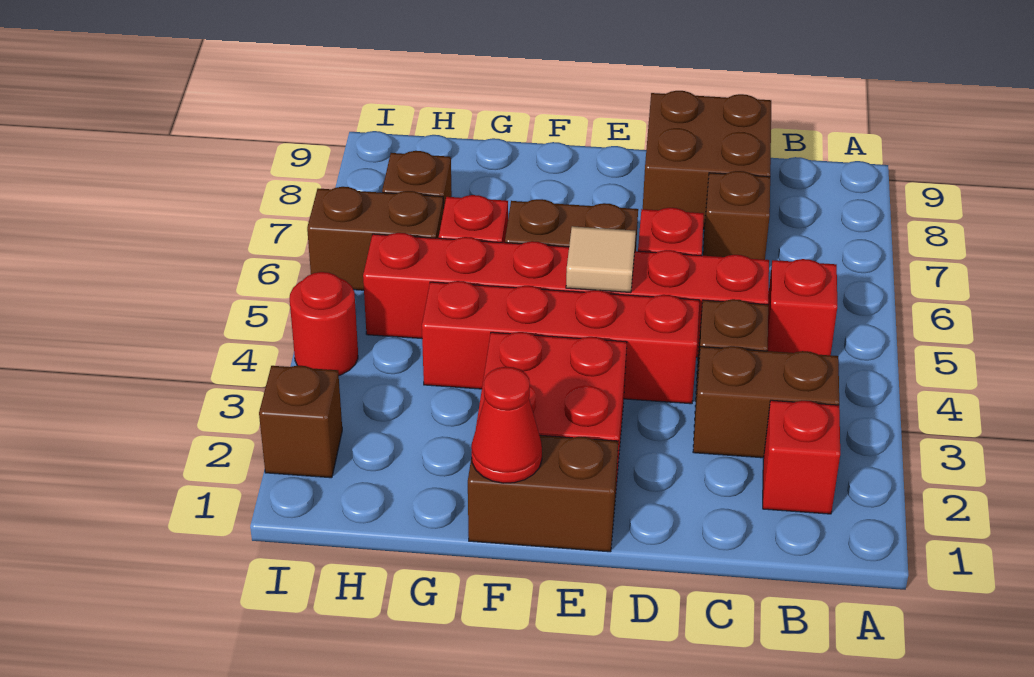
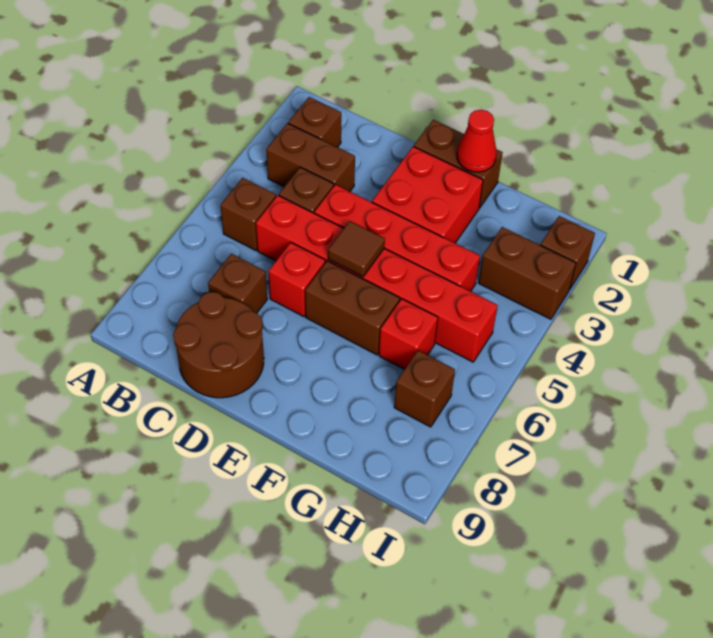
red 1x1 brick [763,400,840,514] -> brown 1x1 brick [288,97,341,147]
red 1x1 brick [767,259,837,355] -> brown 1x1 brick [221,178,276,250]
brown 2x2 brick [643,91,771,229] -> brown 2x2 round brick [173,292,264,398]
tan 1x1 tile [566,226,636,292] -> brown 1x1 tile [328,221,385,277]
brown 1x2 brick [307,187,443,290] -> brown 1x2 brick moved to [479,227,576,319]
red 1x1 round brick [290,272,358,375] -> none

